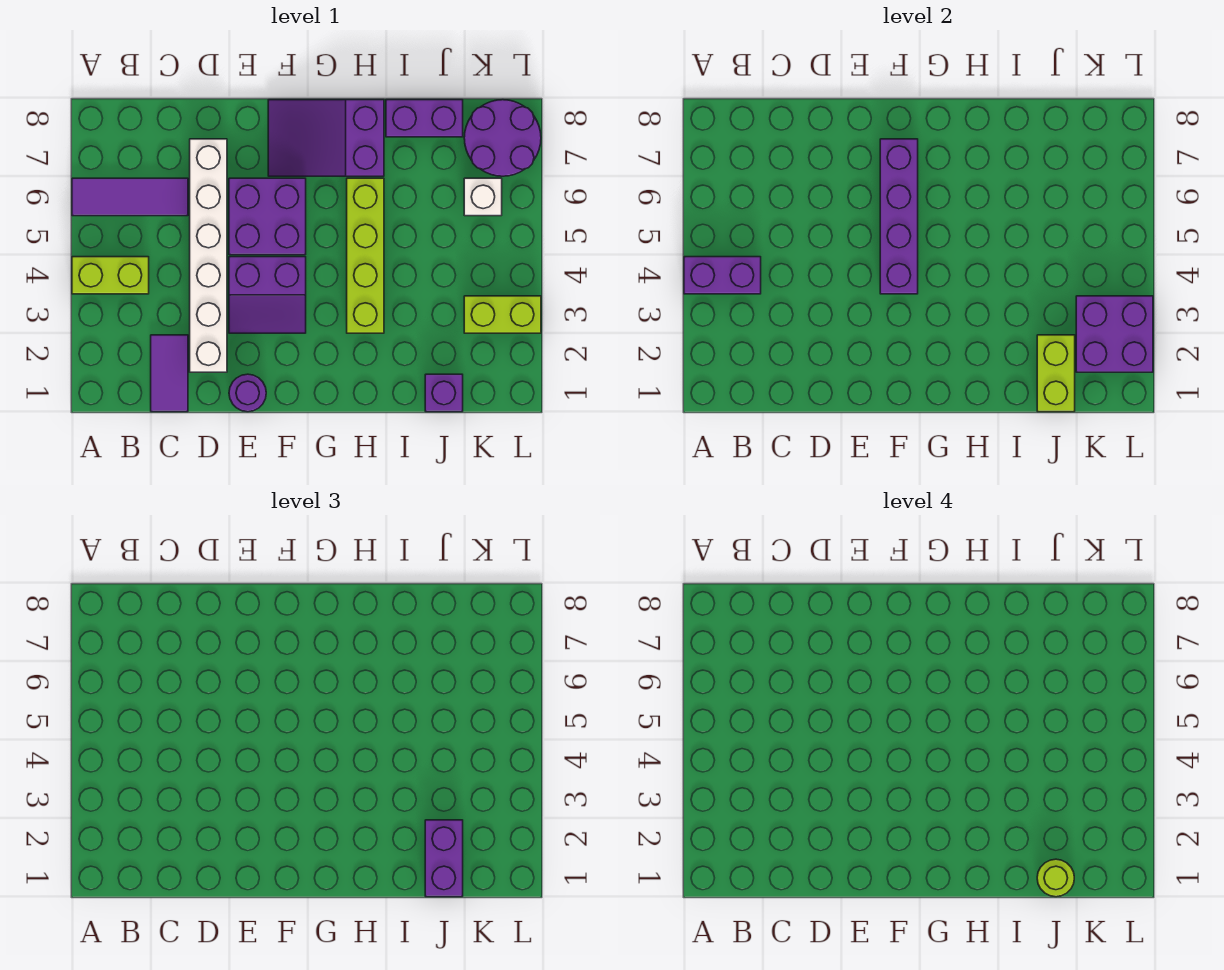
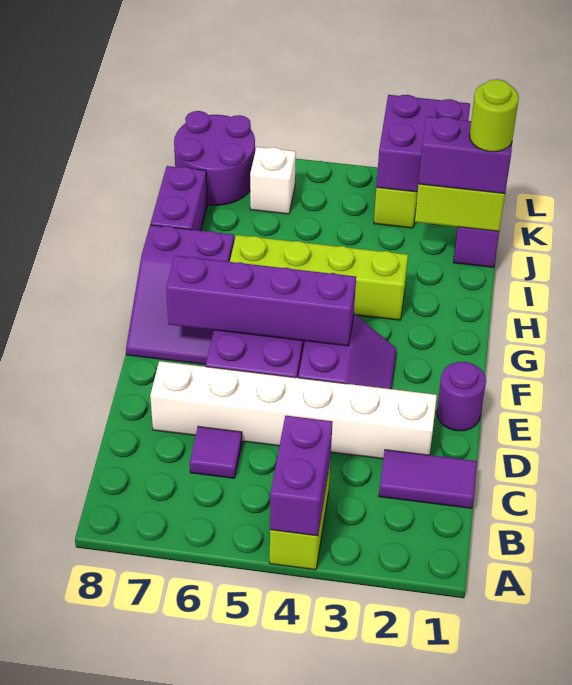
purple 1x3 tile [72,178,188,216] -> purple 1x1 tile [190,426,242,478]

